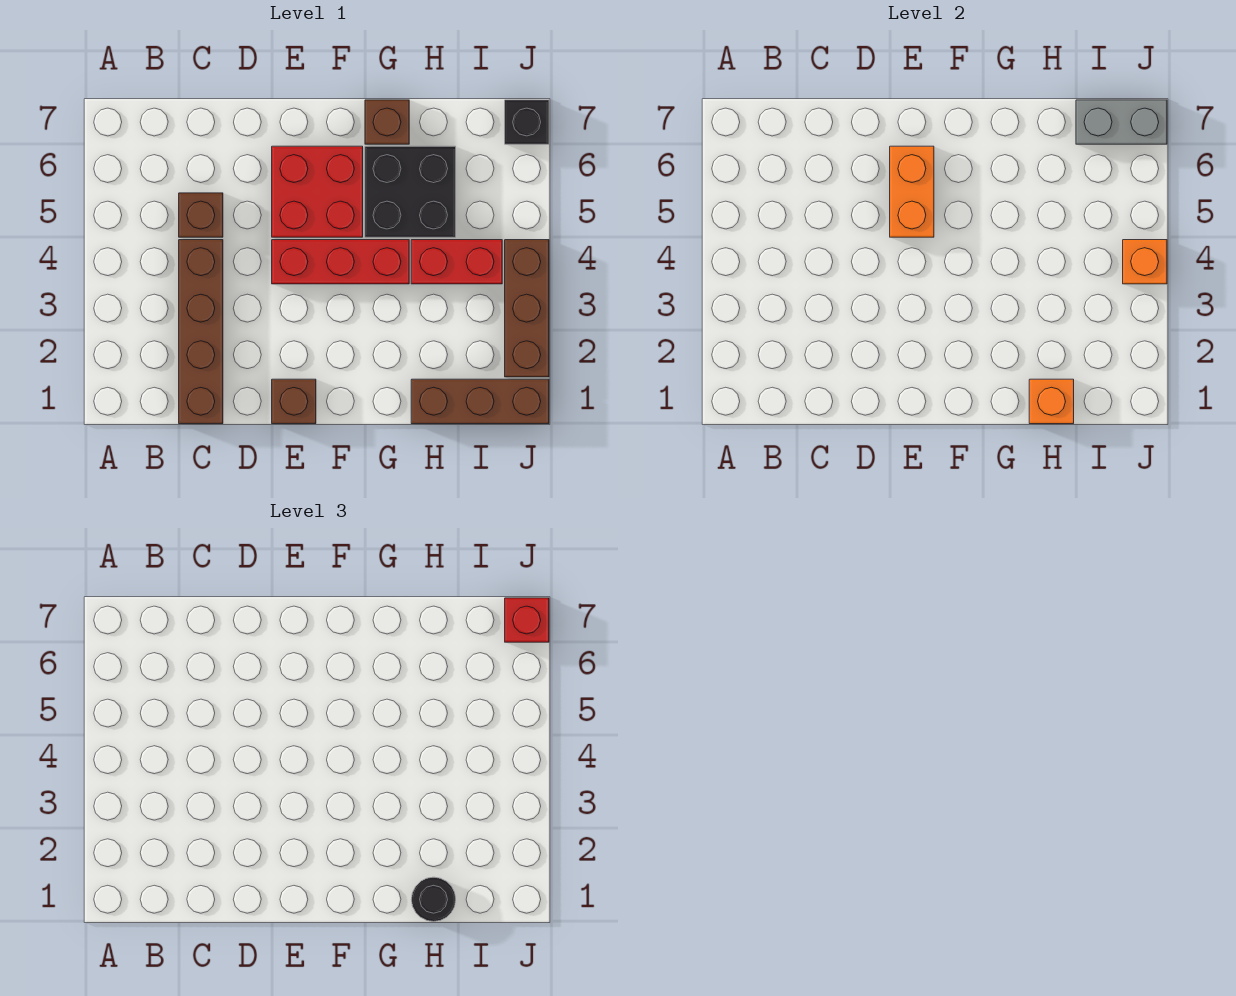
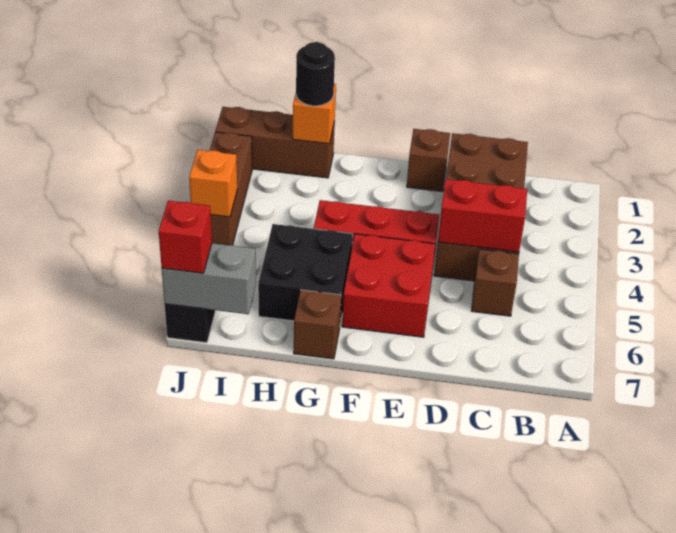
brown 1x4 brick [179,240,223,424] -> brown 2x4 brick [434,133,528,281]
orange 1x2 brick [890,146,934,237] -> none
red 1x2 brick [411,240,502,284] -> red 1x2 brick moved to [438,179,527,252]

